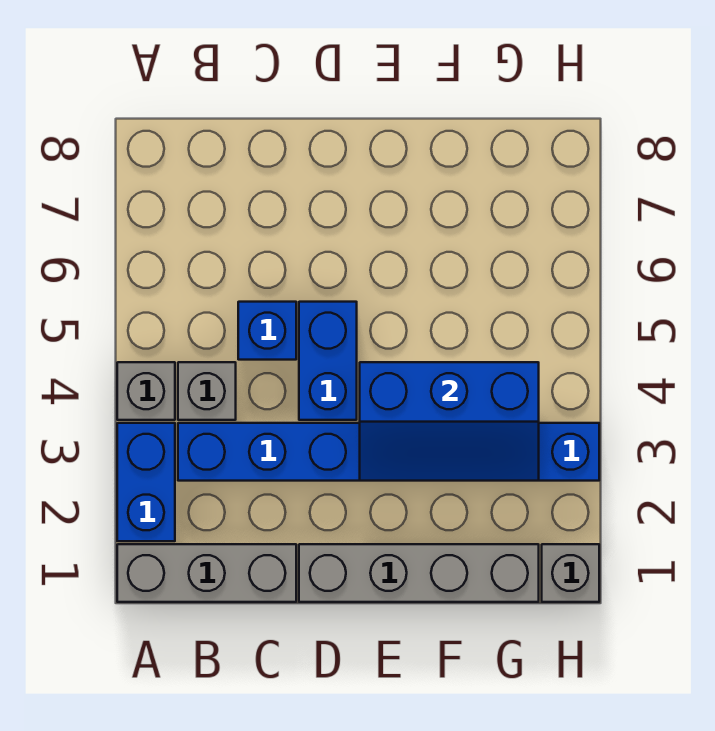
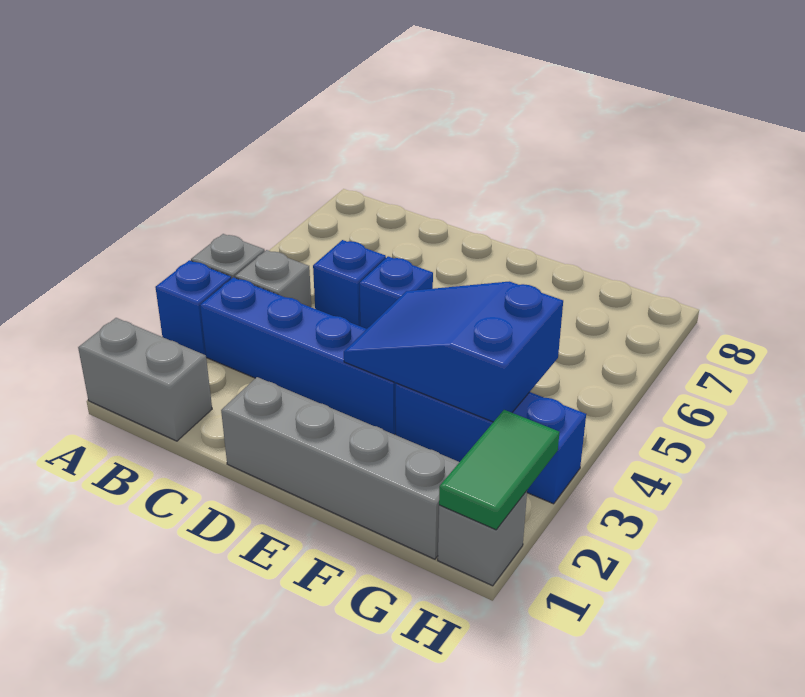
grey 1x3 brick [117,544,296,602] -> grey 1x2 brick [78,318,212,441]
blue 1x2 brick [117,423,175,541] -> blue 1x1 brick [155,260,231,355]
blue 1x2 brick [299,302,357,420] -> blue 1x1 brick [359,256,433,329]
blue 2x3 slope [360,362,539,481] -> blue 2x3 slope turned to [344,281,563,422]
none -> green 1x2 tile [439,410,560,530]

